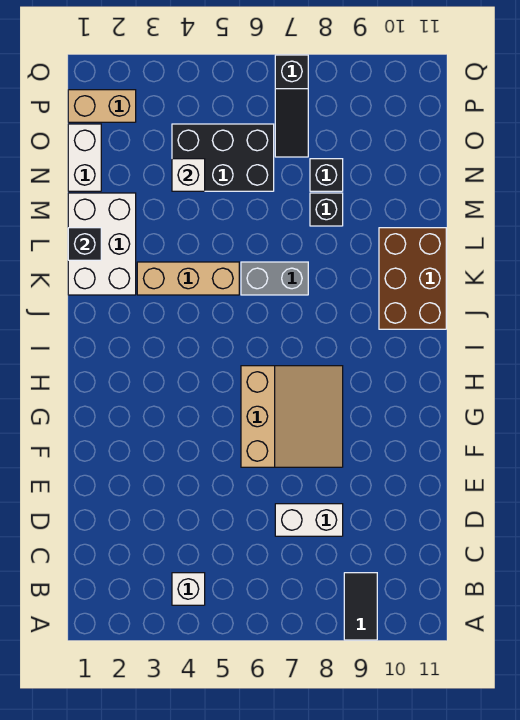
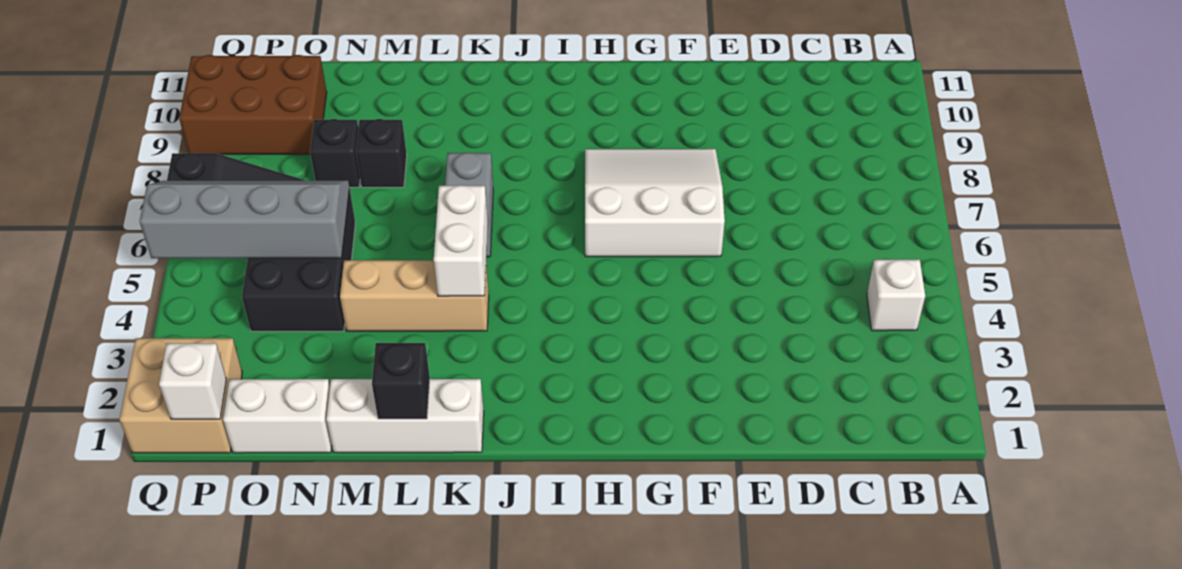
black 1x2 tile [344,573,377,640] -> none
white 1x2 brick [275,504,343,536] -> white 1x2 brick moved to [434,185,488,296]
tan 3x3 slope [241,366,343,467] -> white 3x3 slope [585,149,725,257]
brown 2x3 brick [379,228,446,329] -> brown 2x3 brick moved to [179,55,327,155]
white 2x3 brick [68,193,136,295] -> white 1x3 brick [326,379,484,453]
tan 1x3 brick [137,262,239,295] -> tan 1x3 brick turned to [340,260,489,331]
white 1x1 brick [172,159,205,191] -> white 1x1 brick moved to [159,343,227,419]
none -> grey 2x4 slope [140,181,349,258]
tan 1x2 brick [68,90,136,122] -> tan 2x2 brick [119,338,242,453]

